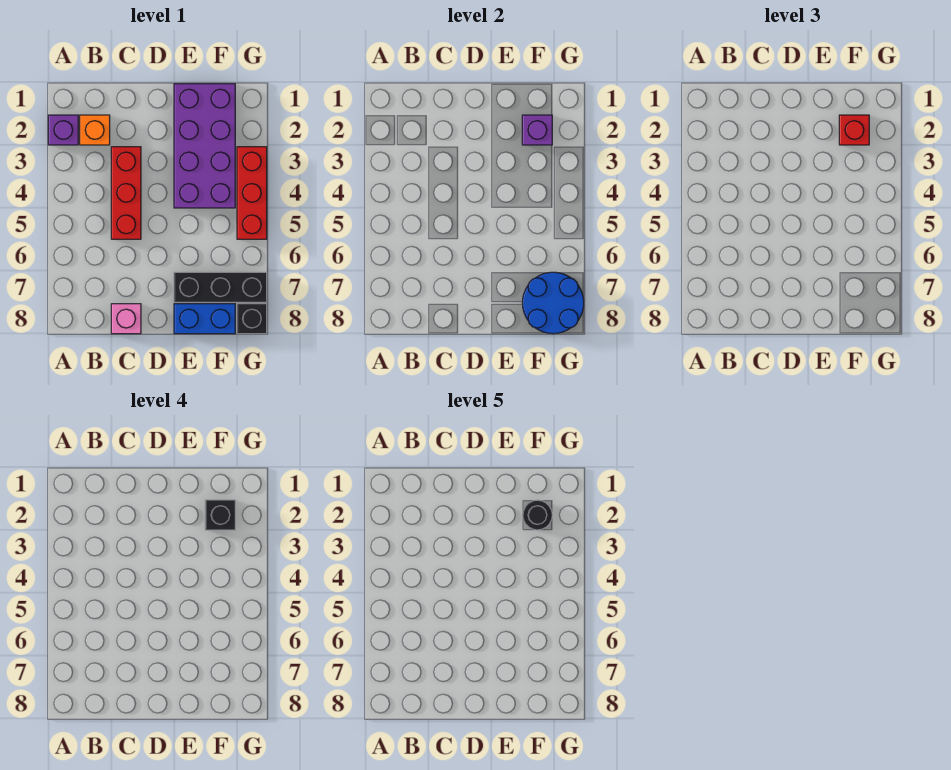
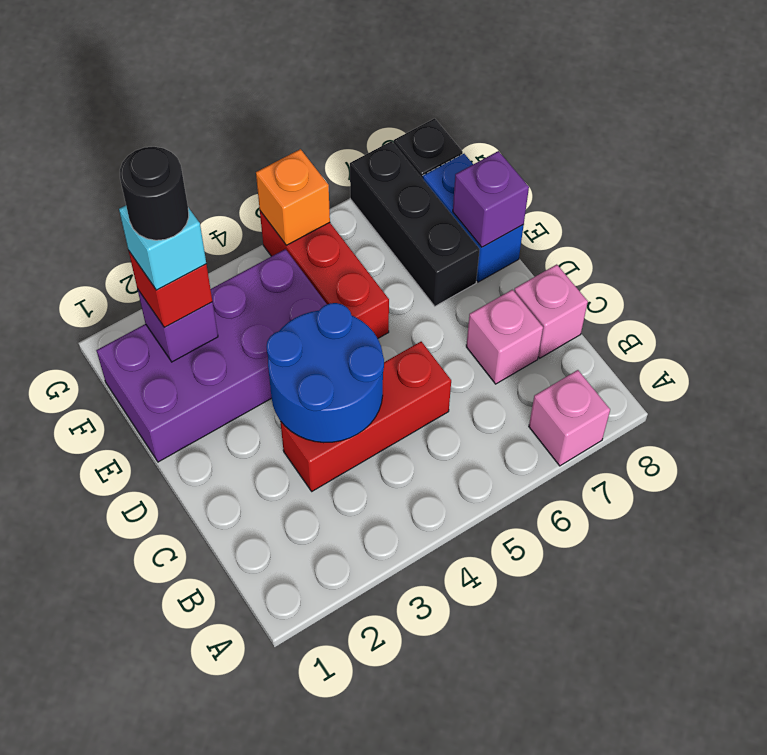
purple 1x1 brick [48,115,78,145] -> purple 1x1 brick moved to [453,151,529,247]
none -> pink 1x1 brick [529,370,610,466]
orange 1x1 brick [80,115,110,145] -> orange 1x1 brick moved to [256,149,330,245]
none -> pink 1x1 brick [466,290,543,384]
black 1x1 brick [205,500,235,530] -> cyan 1x1 brick [119,205,206,290]
blue 2x2 round brick [523,272,584,334] -> blue 2x2 round brick moved to [266,303,384,443]
red 1x3 brick [237,147,267,239] -> red 1x3 brick turned to [260,211,389,338]

